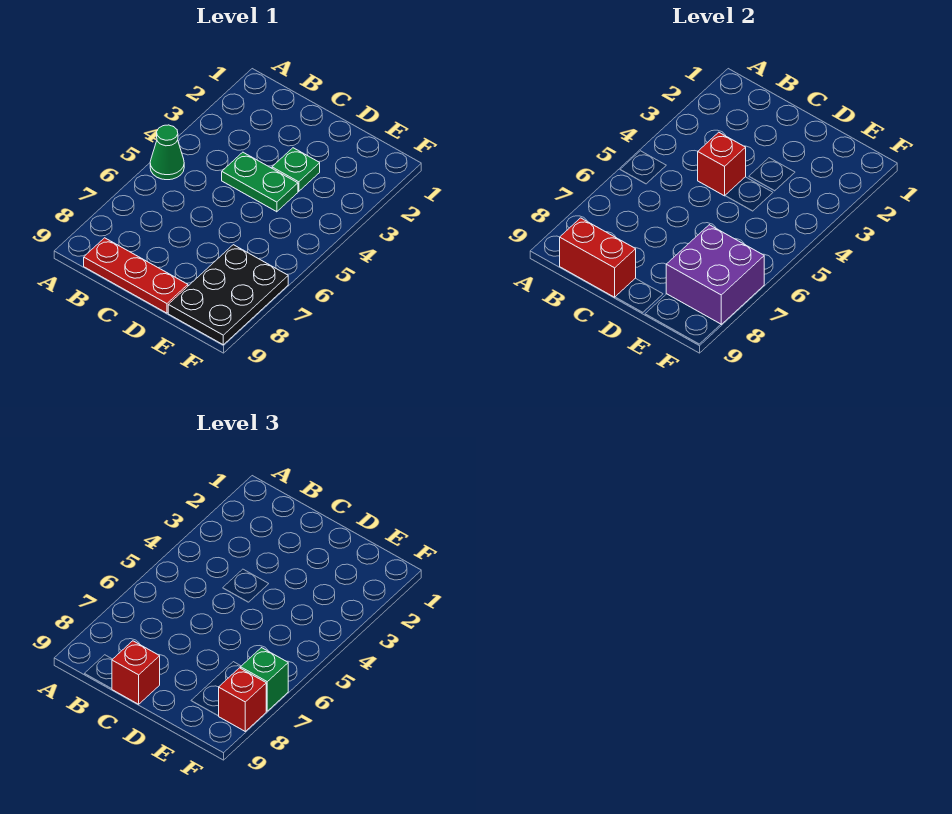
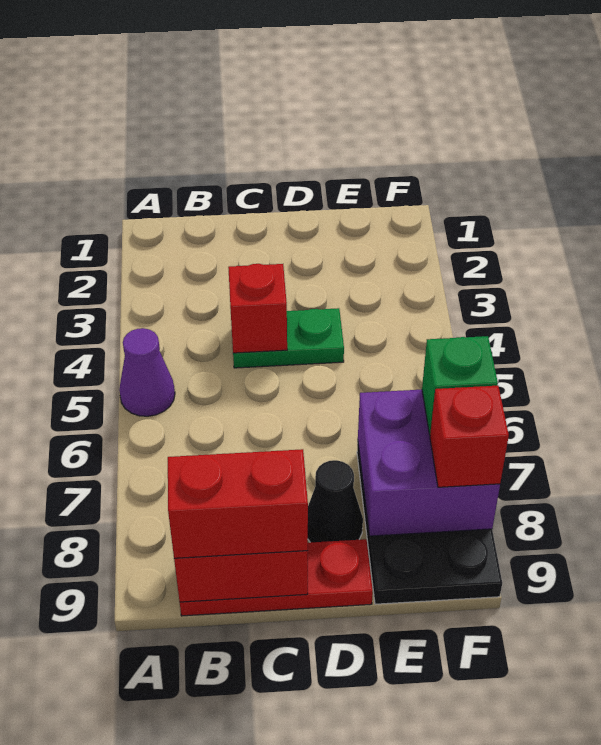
green 1x1 cone [150,125,184,180] -> purple 1x1 cone [119,328,175,416]
red 1x1 brick [112,641,160,704] -> red 1x2 brick [168,449,308,558]
green 1x1 plate [272,148,320,191] -> none
none -> black 1x1 cone [308,460,363,542]

